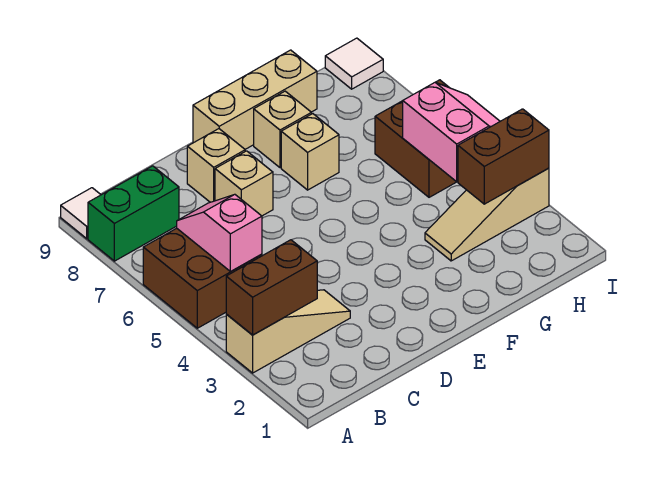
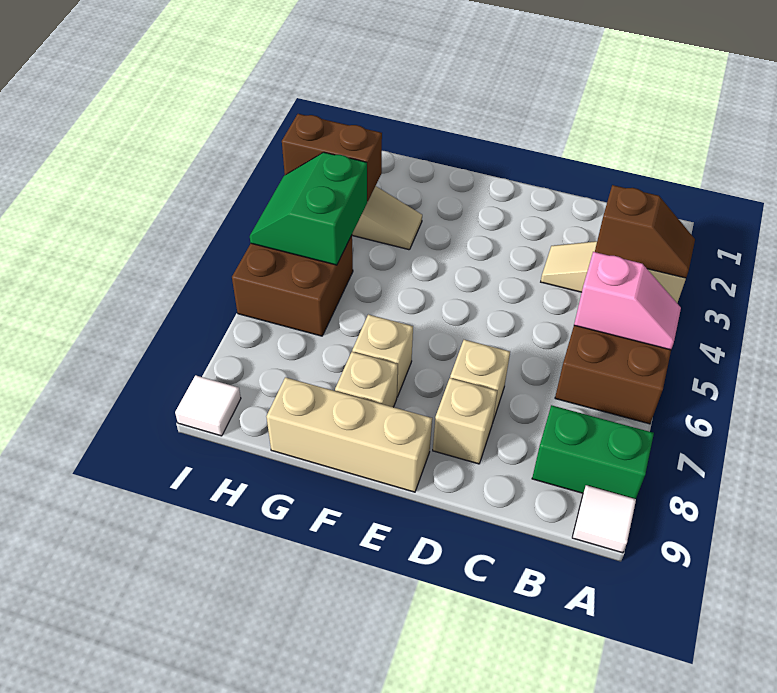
brown 1x2 brick [226,240,317,335] -> brown 1x2 slope [595,185,695,278]
pink 1x2 slope [177,194,262,271] -> pink 1x2 slope turned to [574,252,681,350]
pink 2x2 slope [403,83,500,182] -> green 2x2 slope [250,152,367,265]

